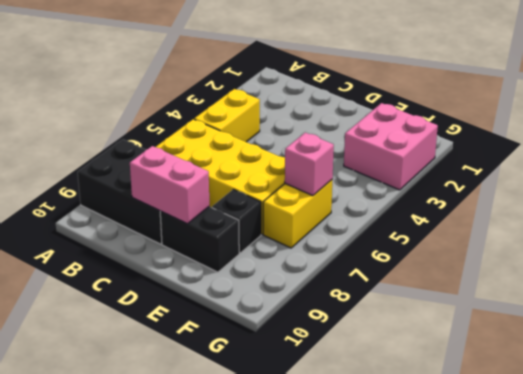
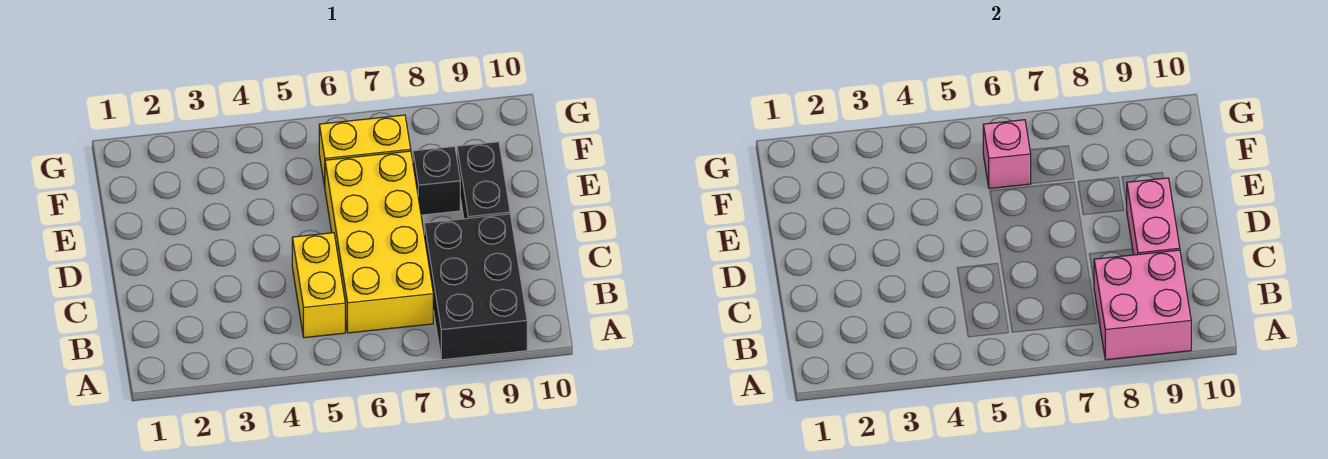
yellow 1x2 brick [194,89,260,142] -> yellow 1x2 brick turned to [292,233,345,338]
pink 2x2 brick [344,103,438,190] -> pink 2x2 brick moved to [1094,250,1191,360]

